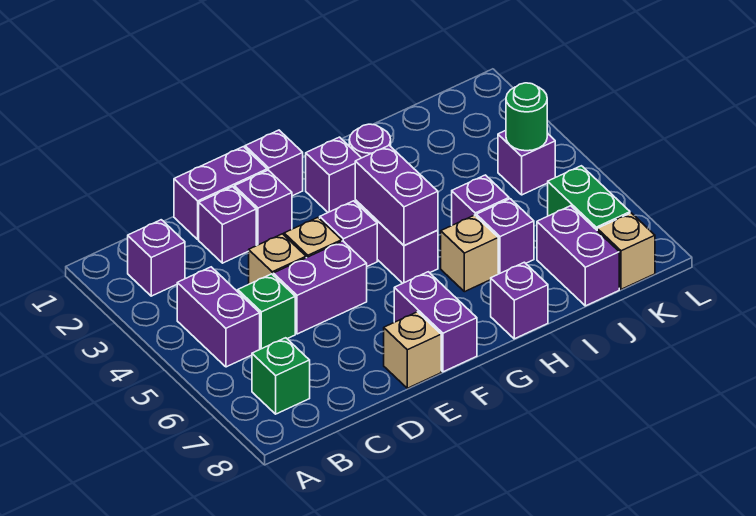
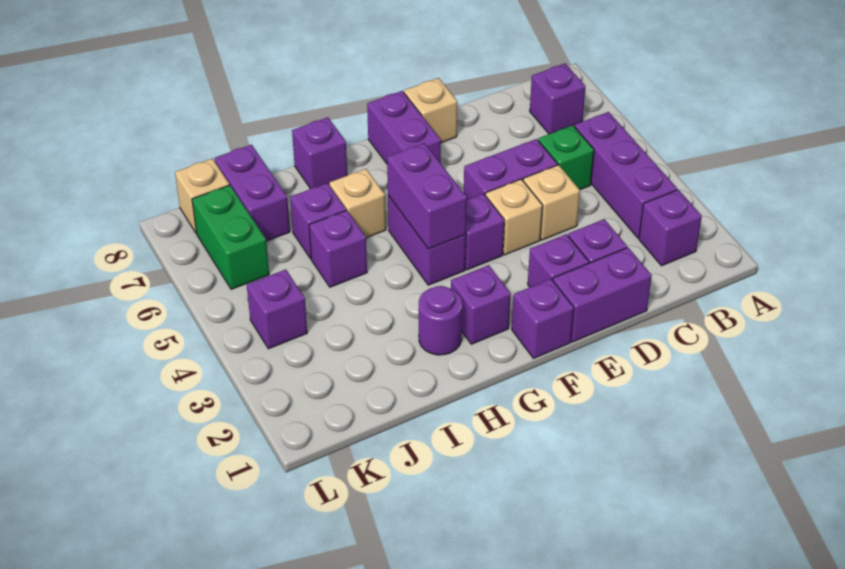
purple 1x2 brick [177,267,260,367] -> purple 1x3 brick [574,112,677,238]
green 1x1 brick [252,338,310,414] -> purple 1x1 brick [530,64,586,134]
green 1x1 round brick [506,83,547,151] -> none

